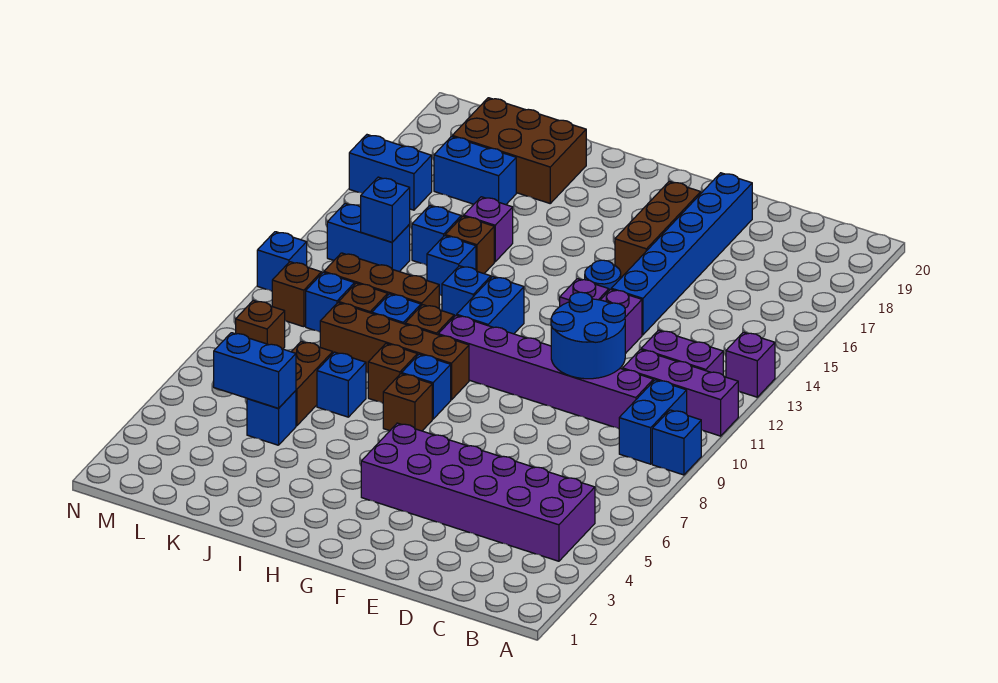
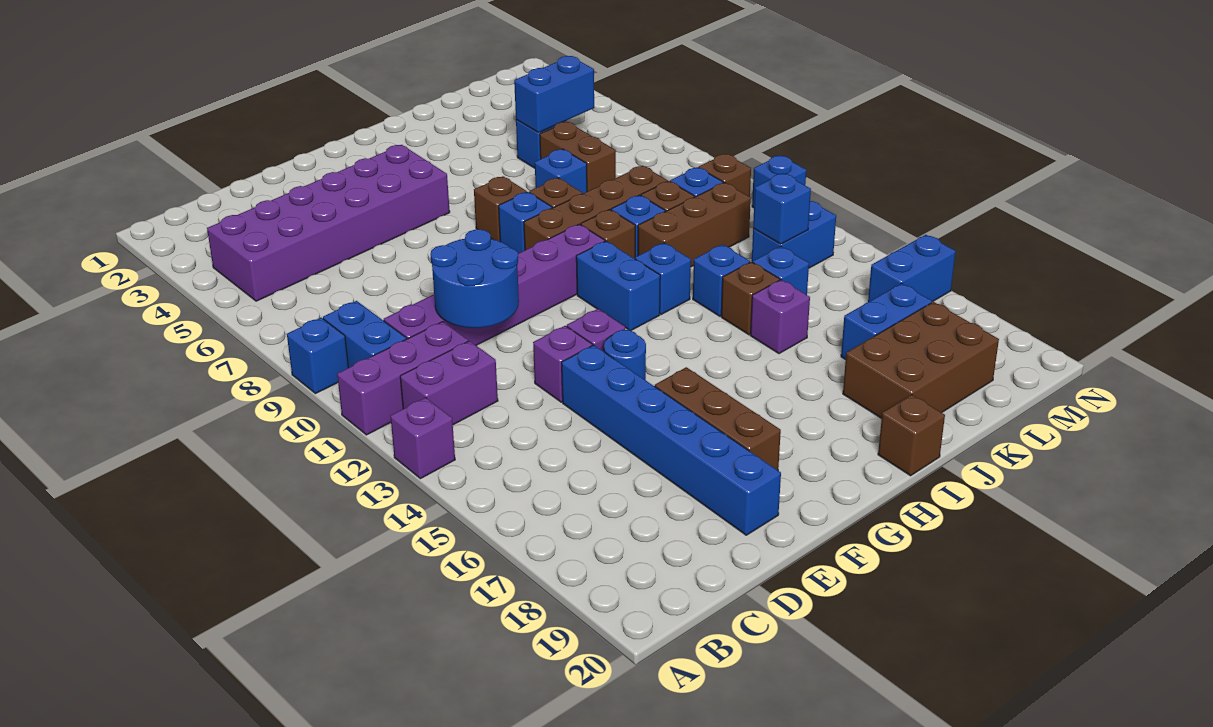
brown 1x1 brick [236,301,285,349] -> brown 1x1 brick moved to [878,395,945,476]

